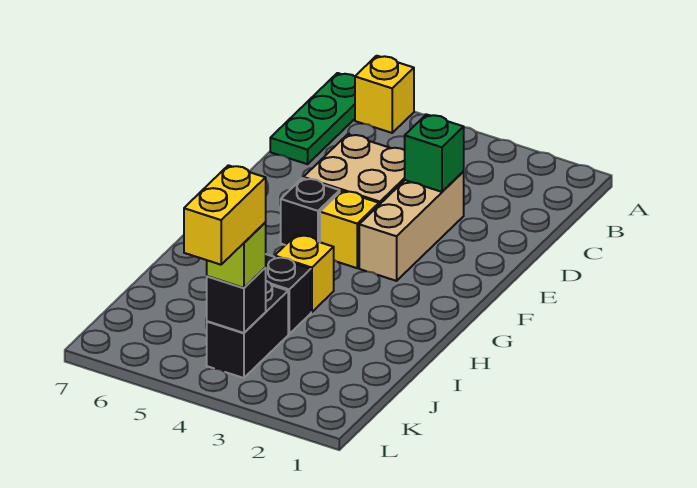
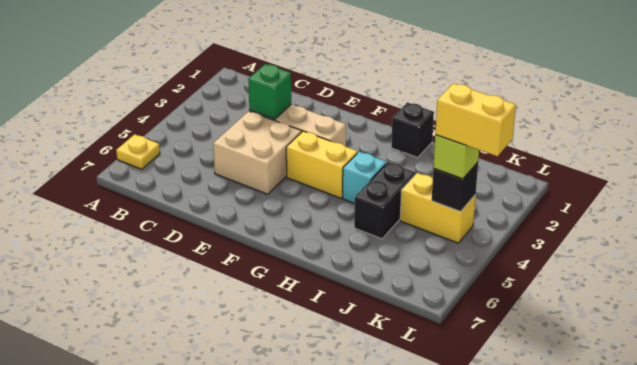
yellow 1x1 brick [355,56,414,133] -> yellow 1x1 plate [116,134,160,169]
green 1x3 plate [270,73,355,164] -> none
yellow 1x1 brick [320,191,379,268] -> yellow 1x2 brick [286,131,358,198]
black 1x1 brick [281,178,340,245] -> black 1x1 brick moved to [391,102,434,158]
yellow 1x1 brick [275,235,334,312] -> cyan 1x1 brick [343,152,386,204]
black 1x2 brick [207,281,288,378] -> yellow 1x2 brick [400,173,476,243]

